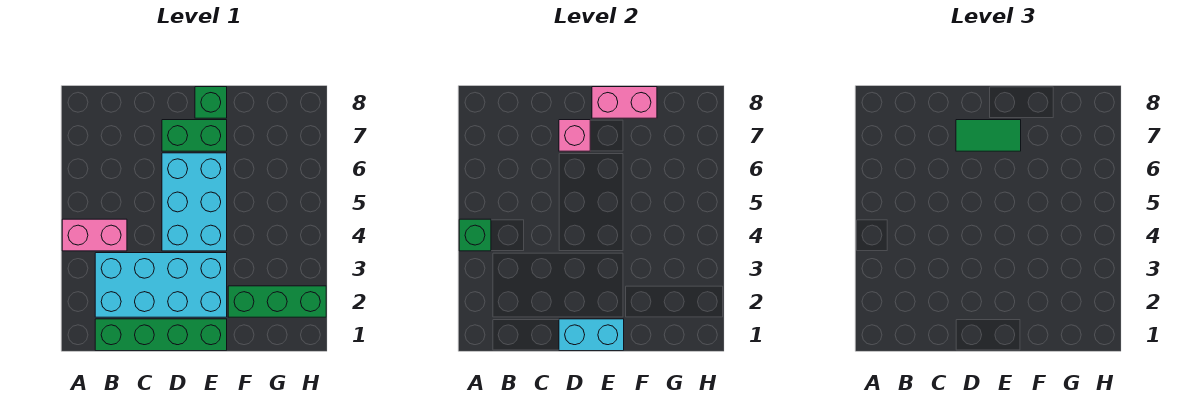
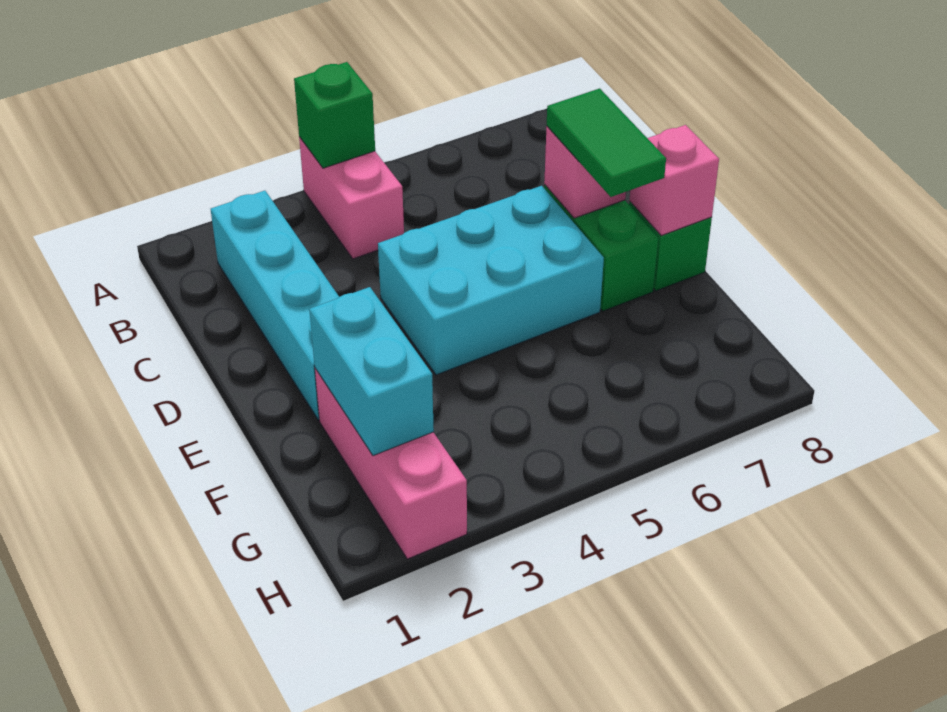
green 1x4 brick [95,319,227,351] -> none
cyan 2x4 brick [95,253,227,317] -> cyan 1x4 brick [211,191,339,420]
cyan 1x2 brick [559,319,624,351] -> cyan 1x2 brick moved to [309,287,434,456]
pink 1x2 brick [592,87,657,118] -> pink 1x1 brick [629,125,719,236]
green 1x3 brick [228,286,326,317] -> pink 1x3 brick [315,369,467,559]

